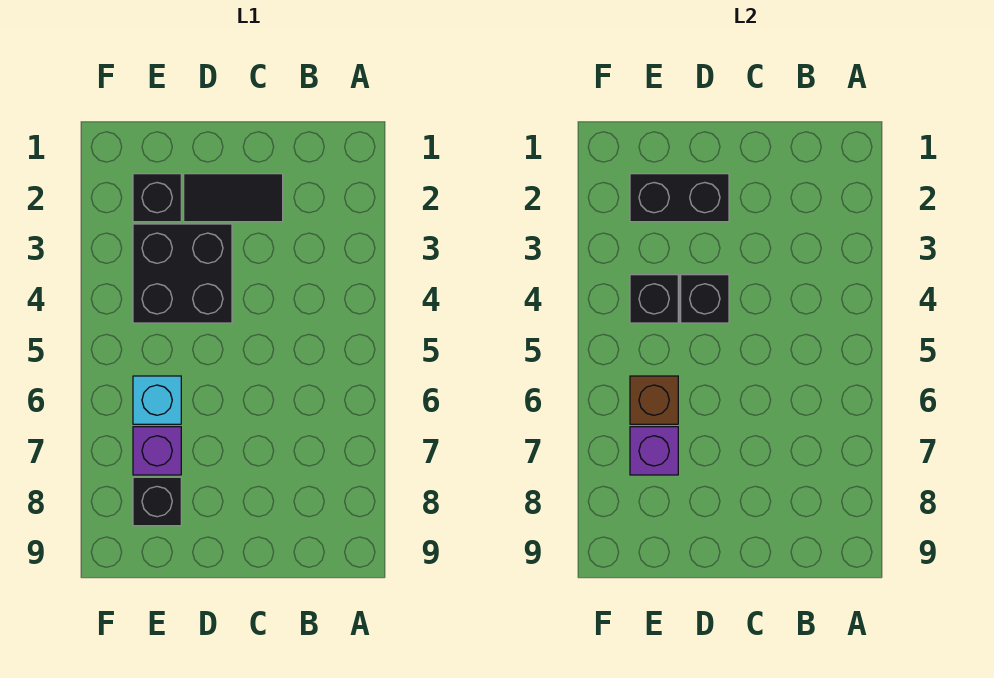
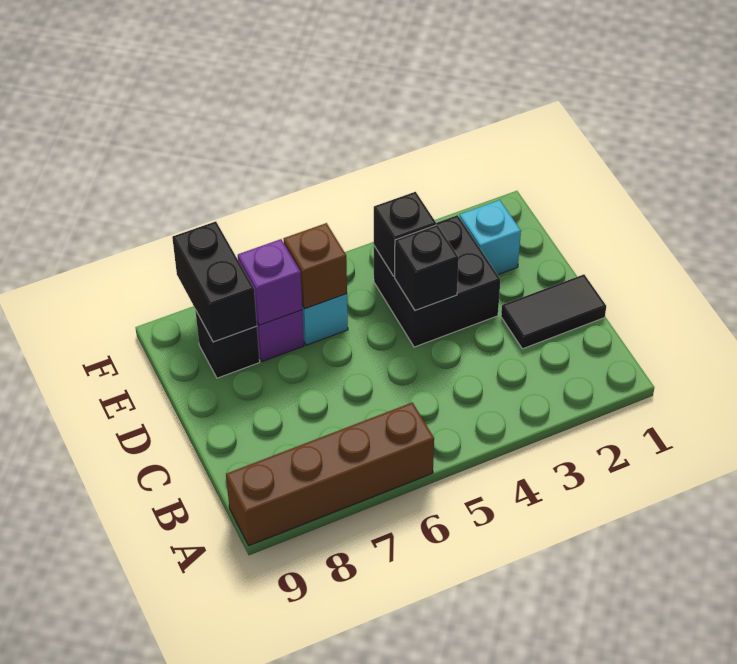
none -> brown 1x4 brick [226,402,434,546]
black 1x2 tile [184,174,283,222] -> black 1x2 tile turned to [501,274,606,349]
black 1x2 brick [630,174,729,222] -> black 1x2 brick moved to [172,221,257,342]
black 1x1 brick [133,174,181,222] -> cyan 1x1 brick [460,200,521,275]

